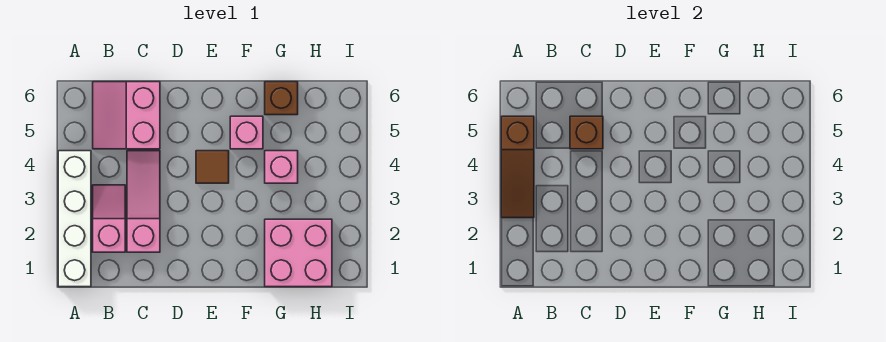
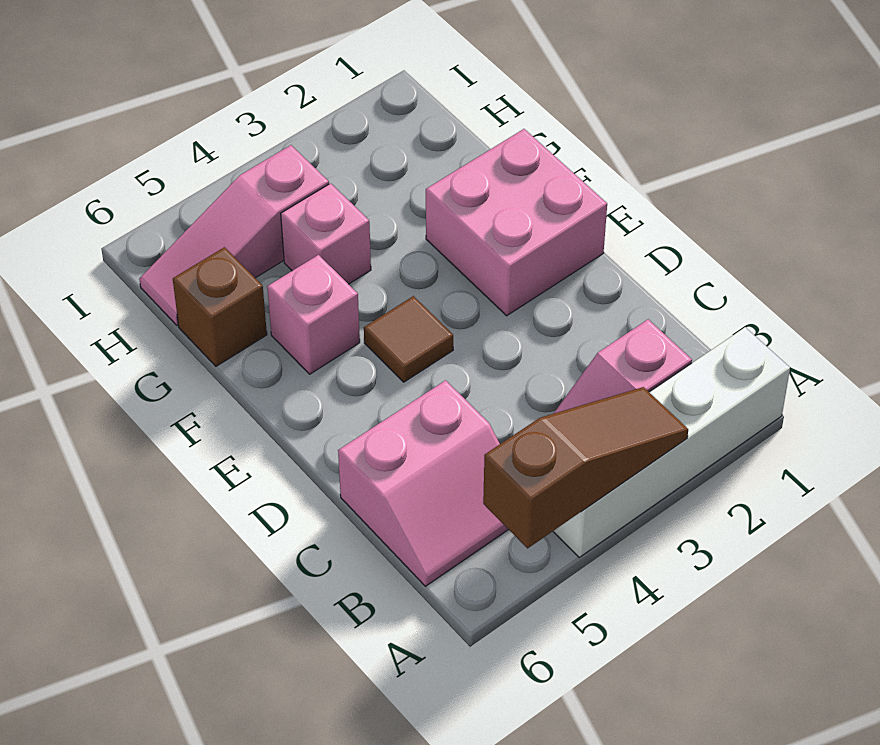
pink 1x3 slope [127,151,160,252] -> pink 1x3 slope moved to [139,145,329,325]
brown 1x1 brick [570,116,603,149] -> none
pink 2x2 brick [265,219,332,287] -> pink 2x2 brick moved to [426,129,607,316]

